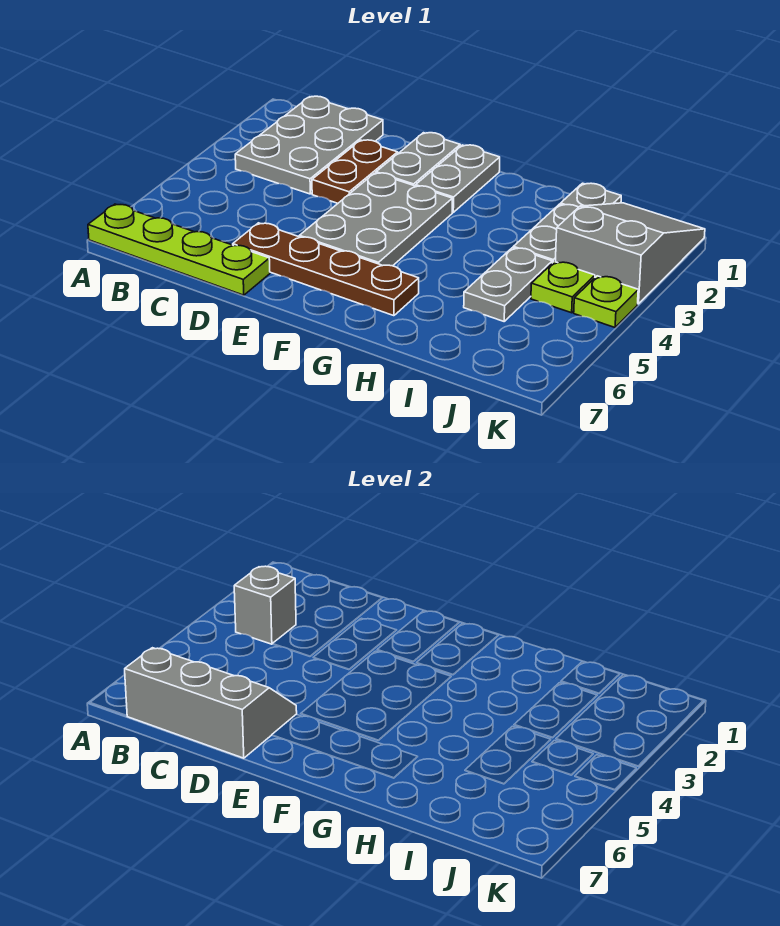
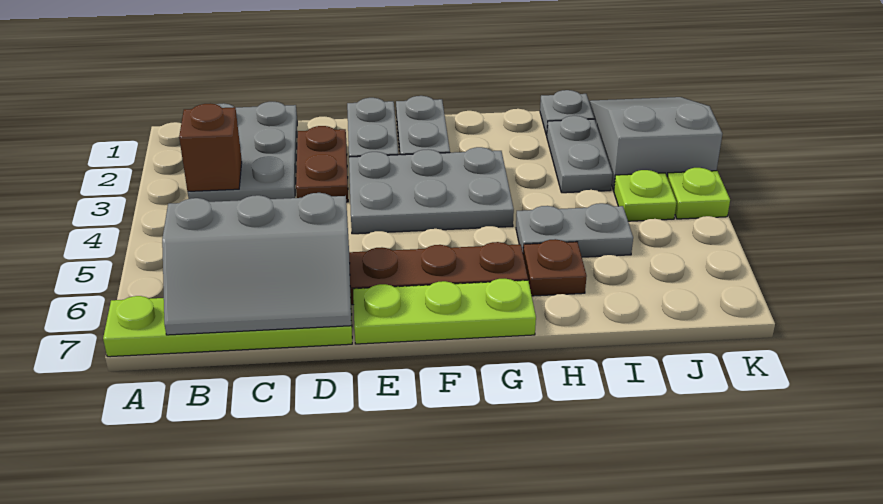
grey 1x1 brick [234,566,296,644] -> brown 1x1 brick [179,103,242,191]
grey 2x3 slope [125,648,297,758] -> grey 2x3 slope turned to [162,193,351,335]
grey 2x3 plate [299,173,452,266] -> grey 2x3 plate turned to [349,147,514,234]
none -> lime 1x3 plate [353,279,536,344]
none -> brown 1x1 plate [523,239,587,296]
grey 1x2 plate [464,248,552,321] -> grey 1x2 plate turned to [516,203,633,257]

